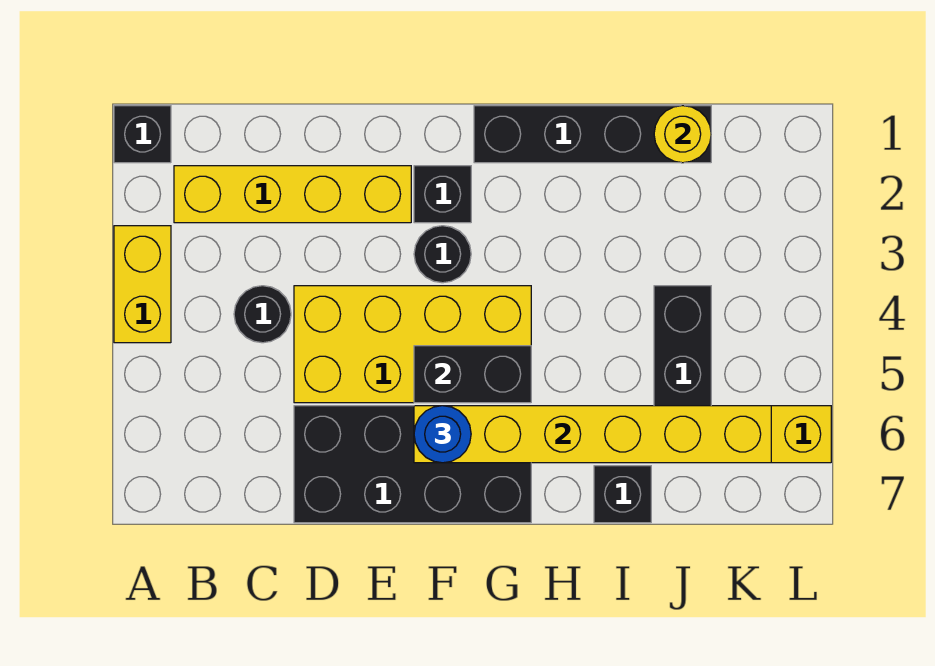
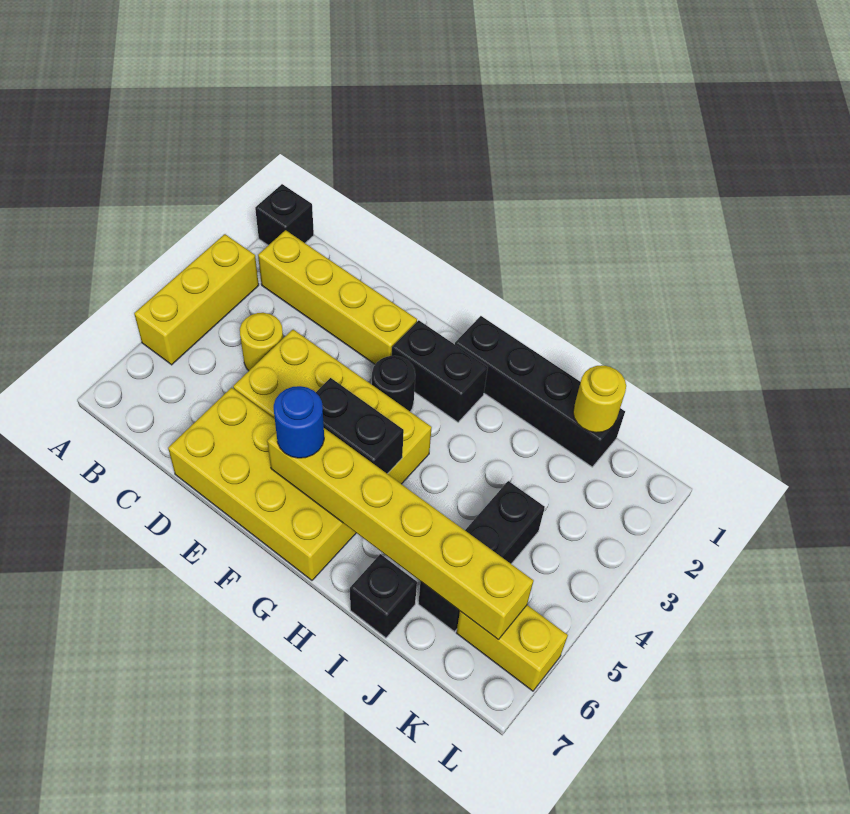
yellow 1x2 brick [114,226,171,343] -> yellow 1x3 brick [134,234,259,365]
black 1x1 round brick [234,286,291,343] -> yellow 1x1 round brick [240,313,283,371]
black 2x4 brick [294,406,531,523] -> yellow 2x4 brick [168,388,356,580]
black 1x1 brick [414,166,471,223] -> black 1x2 brick [392,320,488,422]

